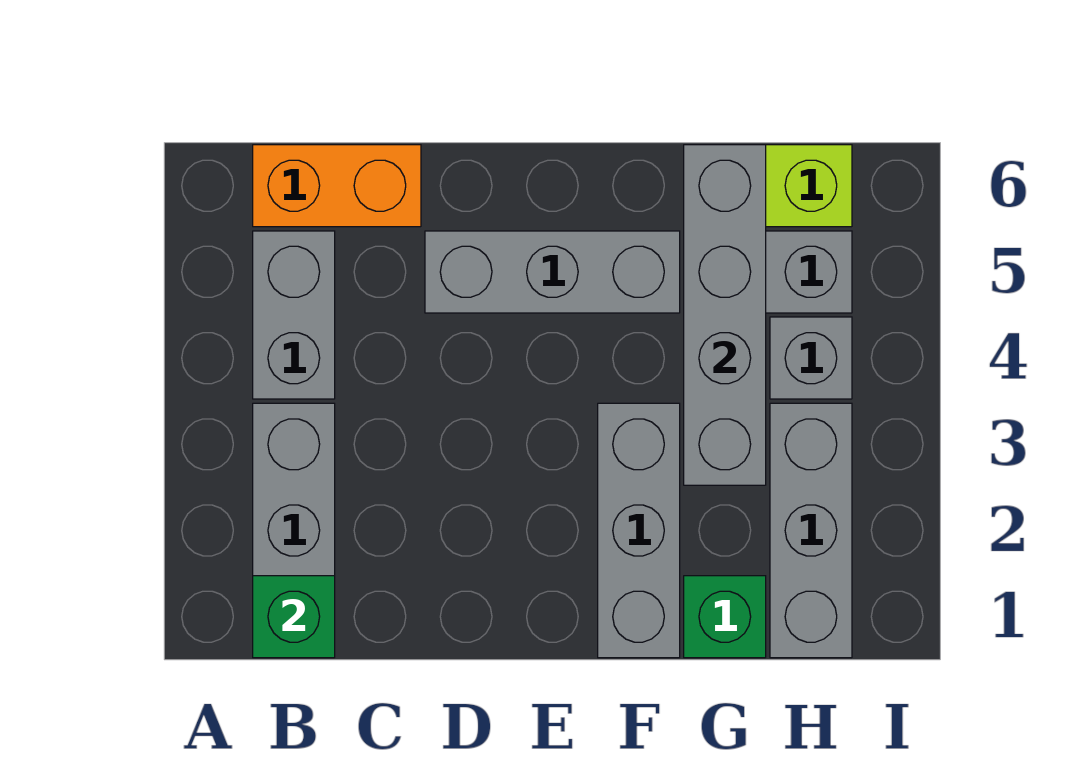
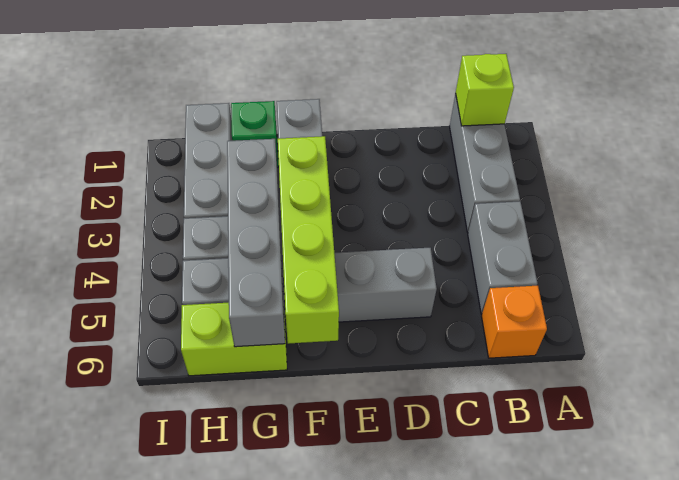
green 1x1 brick [253,576,335,658] -> lime 1x1 brick [456,54,514,126]
orange 1x2 brick [253,145,421,227] -> orange 1x1 brick [482,286,547,358]
none -> lime 1x4 brick [278,136,339,344]

